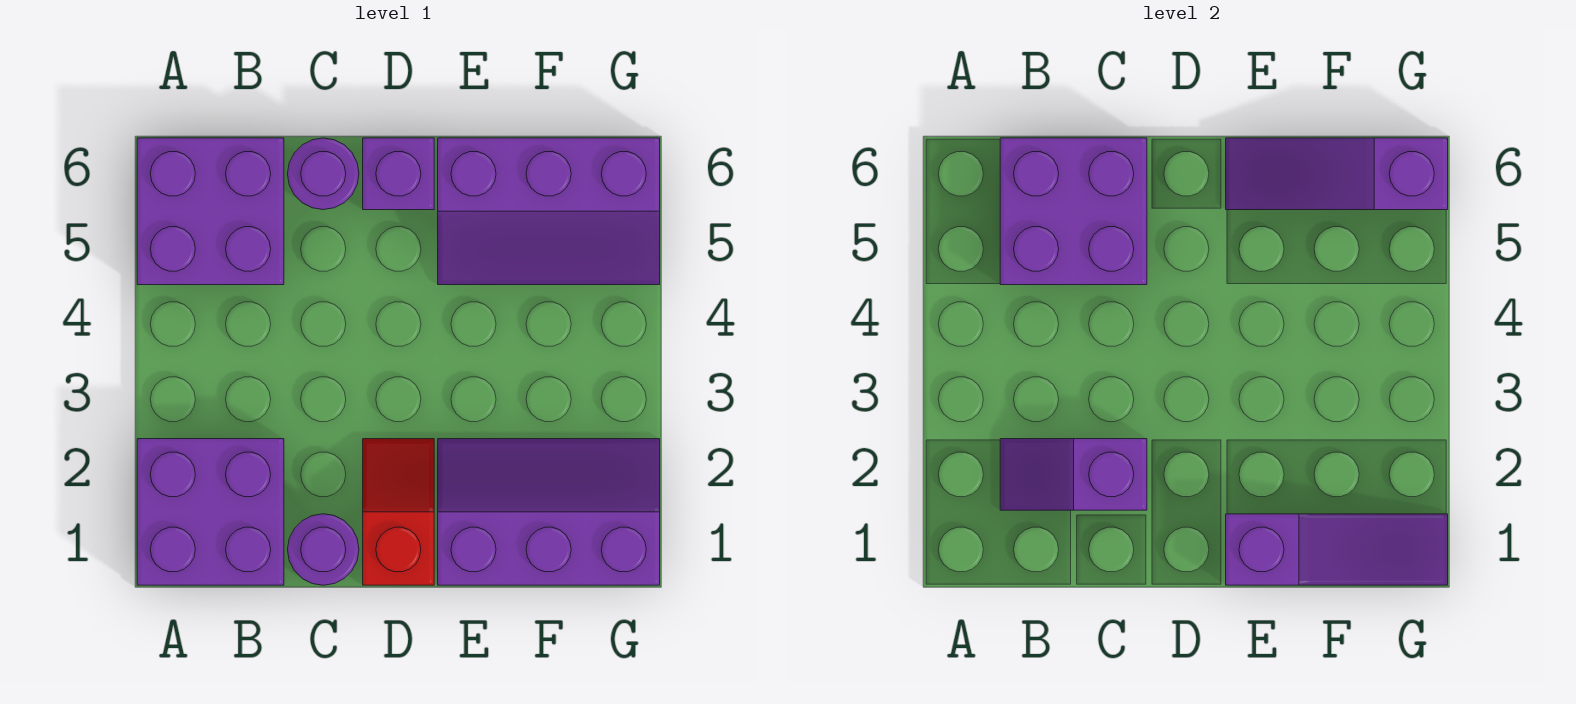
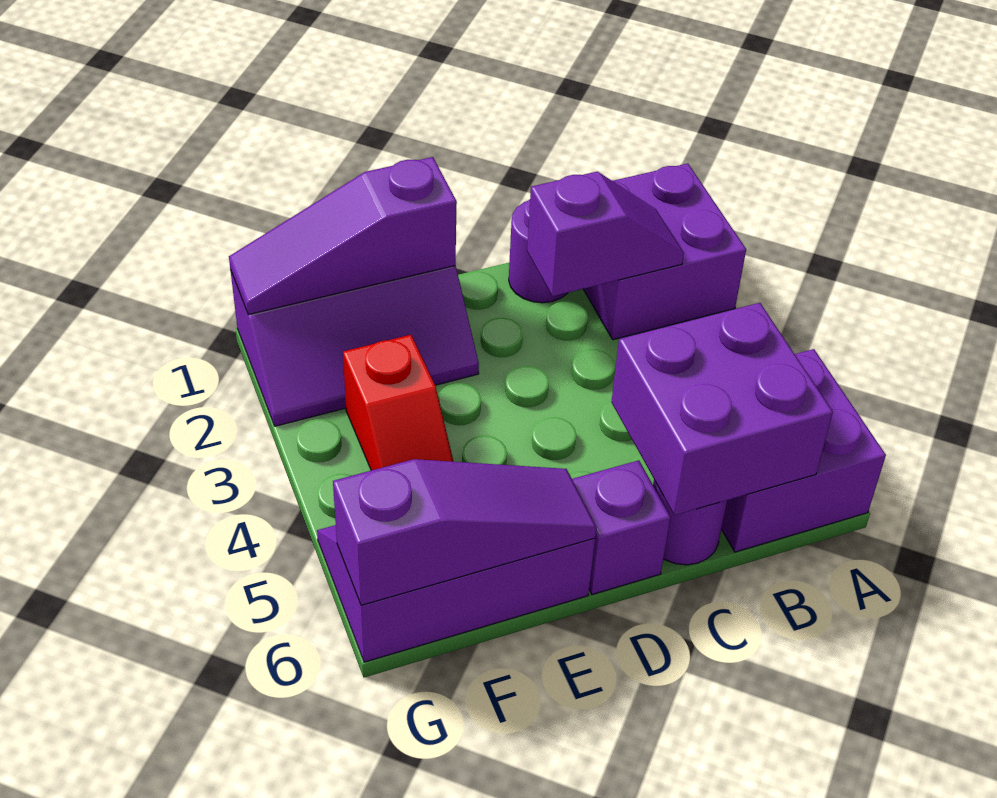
red 1x2 slope [363,439,434,585] -> red 1x2 slope moved to [343,335,454,470]

